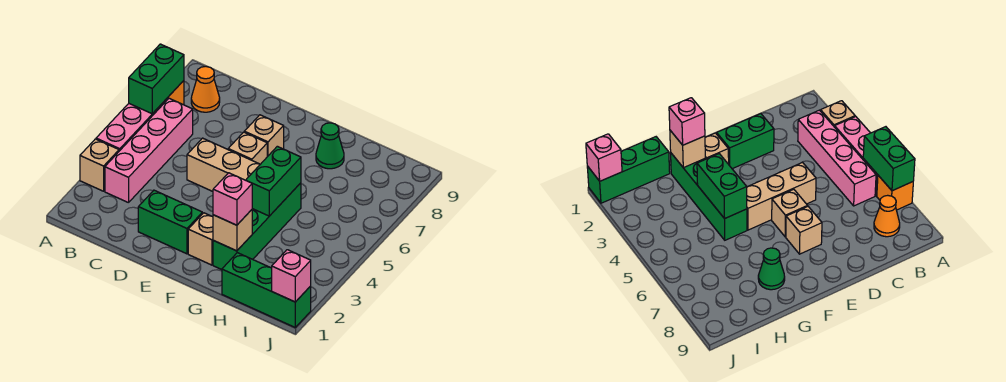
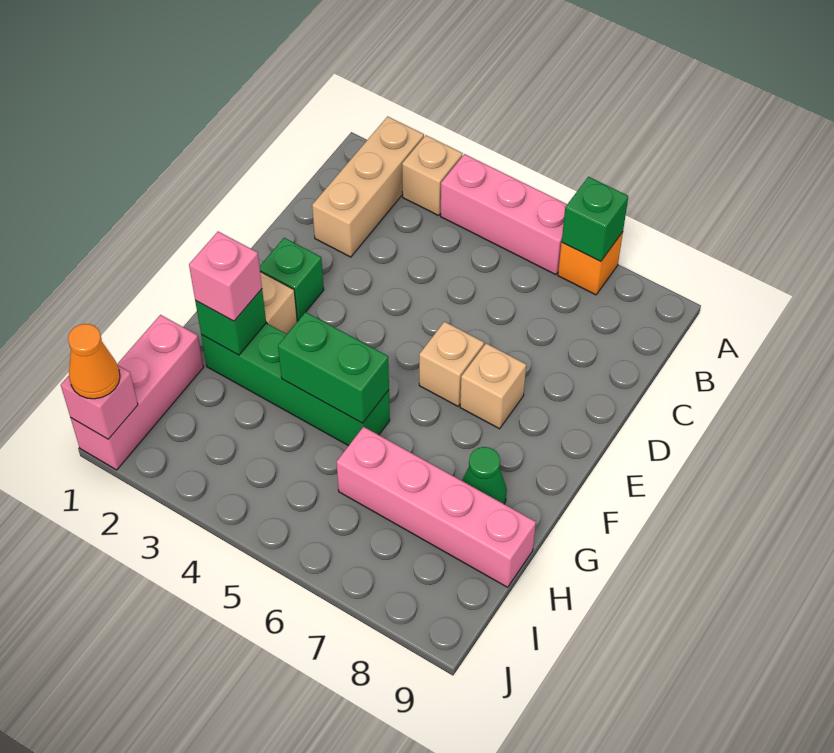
green 1x2 brick [129,44,184,114] -> green 1x1 brick [562,177,628,262]
pink 1x4 brick [105,98,193,203] -> pink 1x4 brick moved to [336,427,536,587]
orange 1x1 cone [191,67,220,112] -> orange 1x1 cone moved to [68,324,120,399]
green 1x2 brick [138,190,202,254] -> green 1x1 brick [259,238,324,320]
tan 1x3 brick [187,138,260,191] -> tan 1x3 brick moved to [312,116,424,257]
tan 1x1 brick [213,210,252,251] -> green 1x1 brick [195,289,266,355]
green 1x3 brick [222,253,311,327] -> pink 1x3 brick [71,315,203,470]

